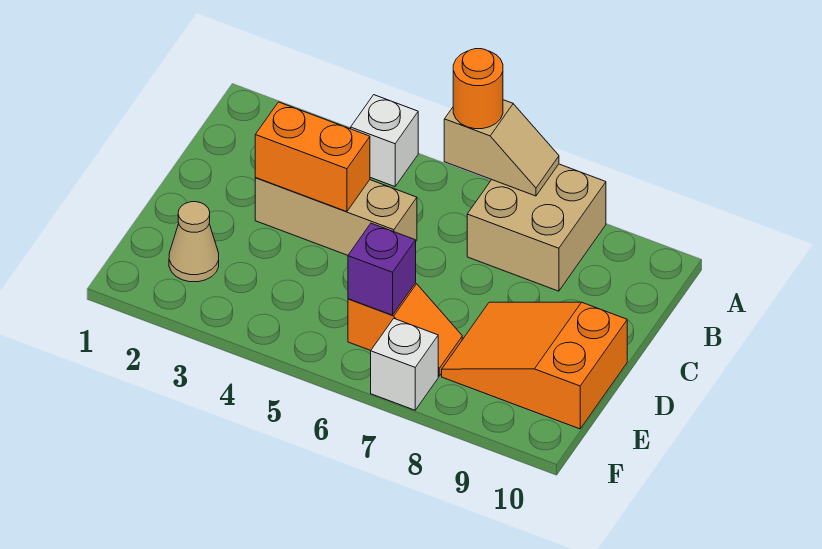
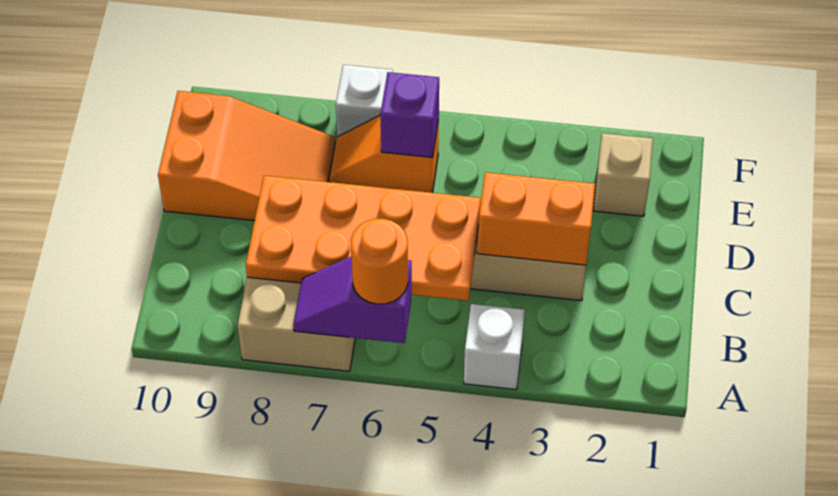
tan 1x2 slope [444,100,559,196] -> purple 1x2 slope [293,257,412,343]
none -> orange 2x4 plate [246,175,481,301]
tan 1x1 cone [169,202,219,282] -> tan 1x1 brick [593,133,653,216]

